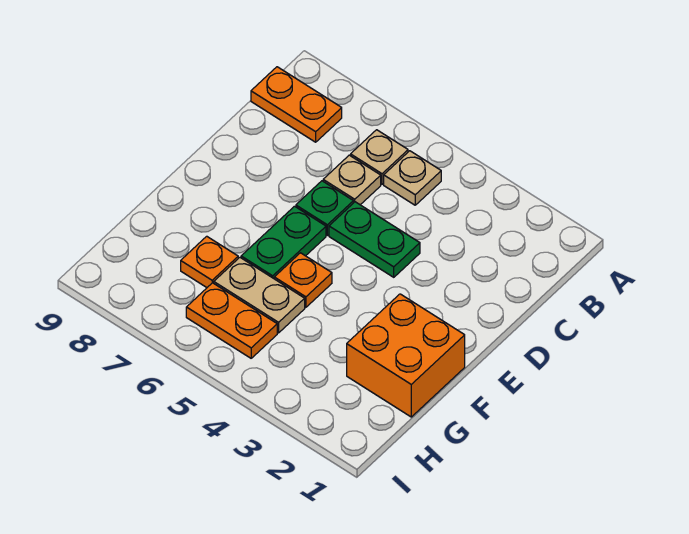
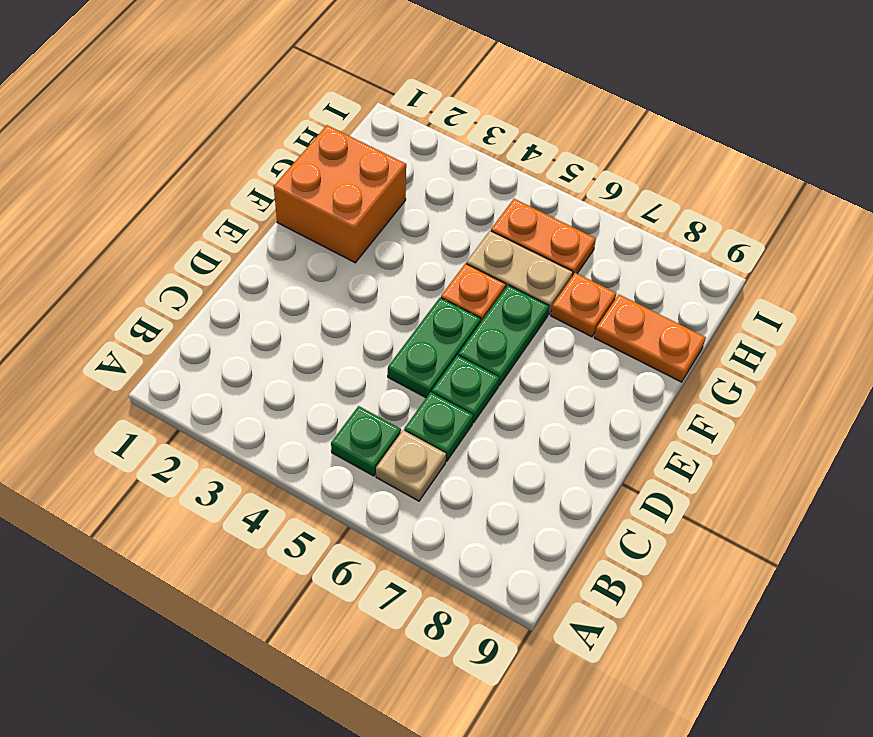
tan 1x1 plate [384,151,441,205] -> green 1x1 plate [331,406,401,476]
orange 1x2 plate [251,67,342,142] -> orange 1x2 plate moved to [594,295,706,382]
tan 1x1 plate [323,155,381,205] -> green 1x1 plate [404,392,473,461]
green 1x2 plate [329,202,420,277] -> green 1x2 plate turned to [388,298,481,398]

